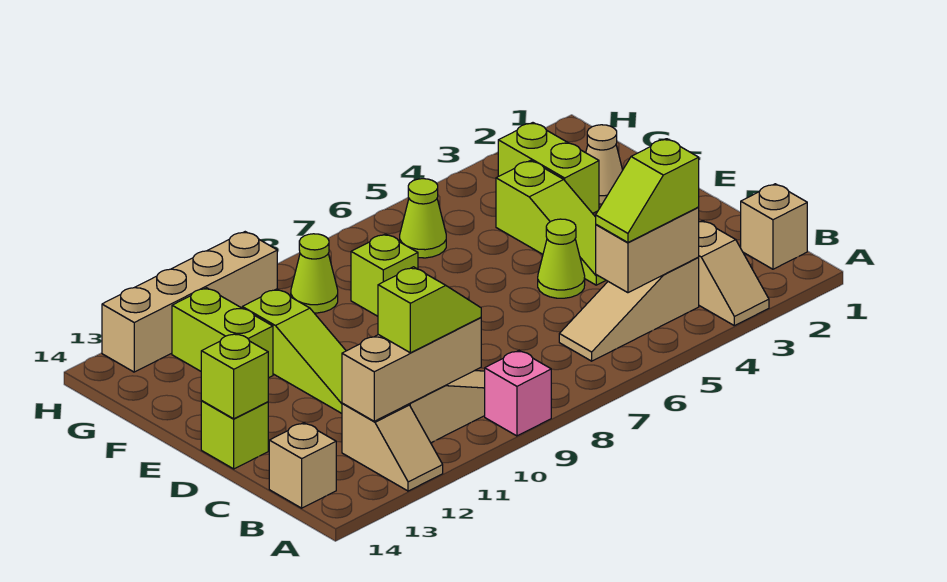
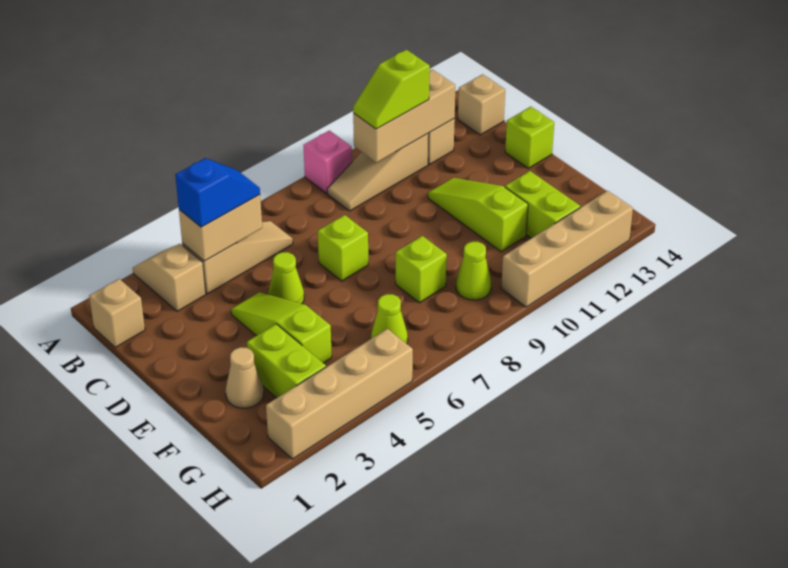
lime 1x2 slope [596,139,699,242] -> blue 1x2 slope [175,158,260,227]
lime 1x1 brick [201,333,268,419] -> lime 1x1 brick moved to [318,215,368,281]
none -> tan 1x4 brick [266,329,413,459]

